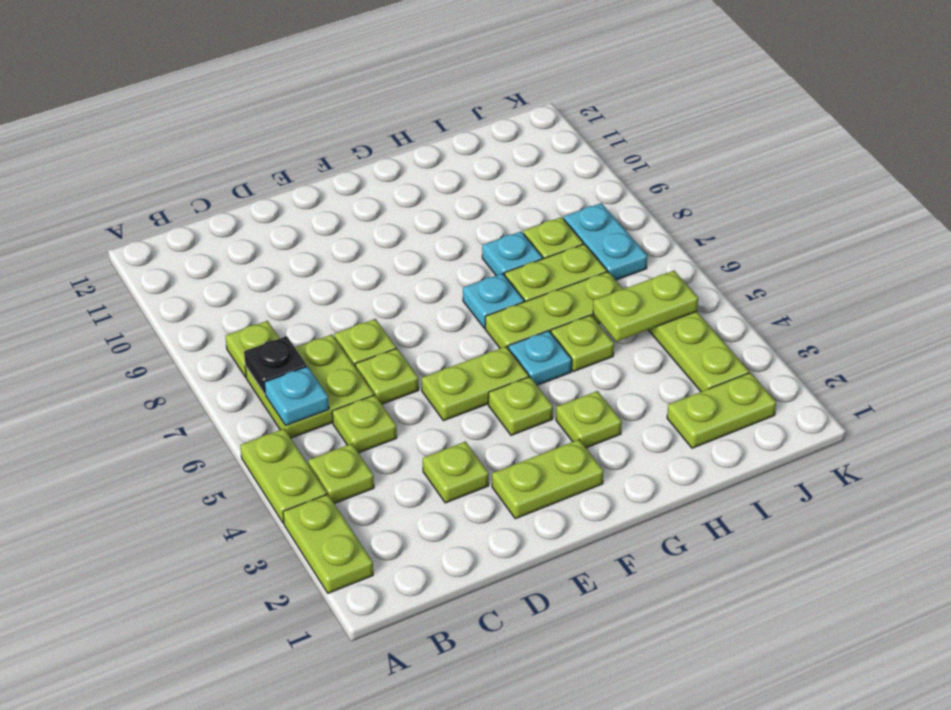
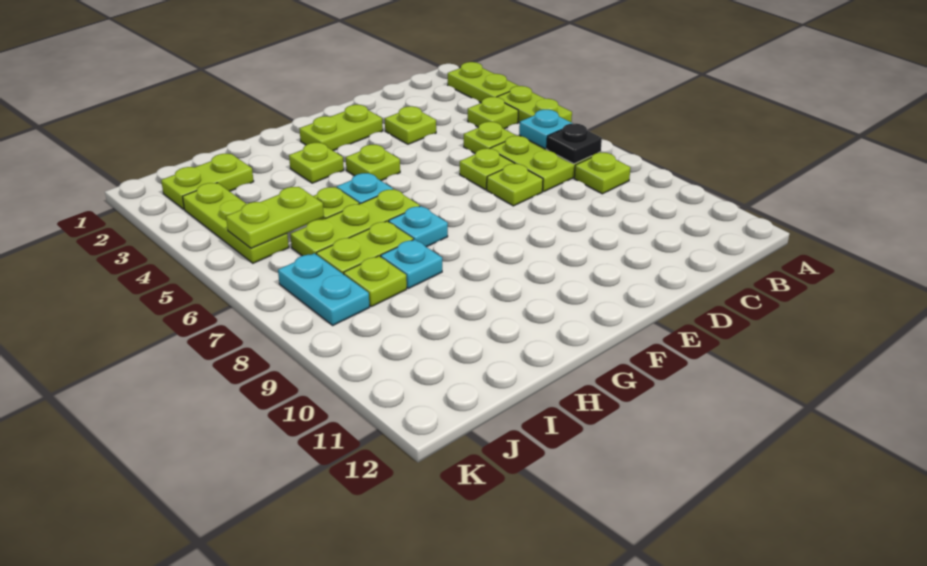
lime 1x2 plate [422,347,529,421] -> none

